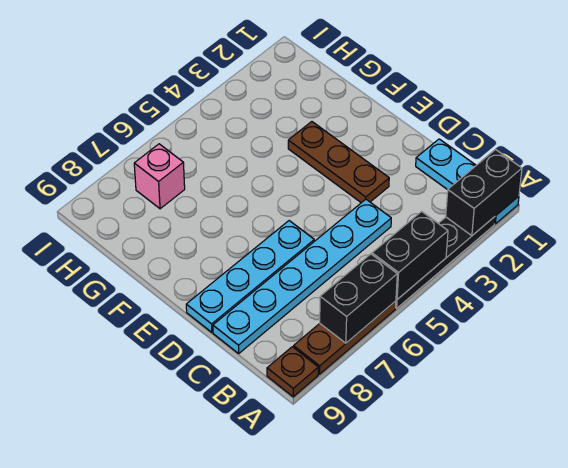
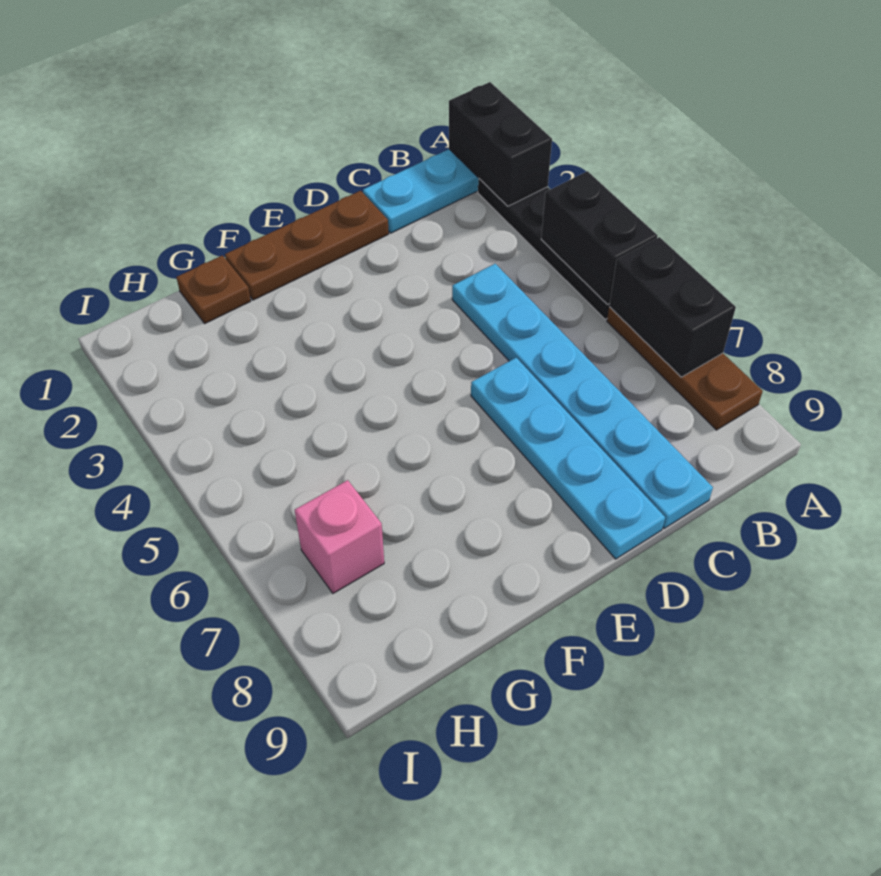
brown 1x1 plate [267,347,318,397] -> brown 1x1 plate moved to [177,255,251,323]
brown 1x3 plate [288,122,389,203] -> brown 1x3 plate moved to [225,191,389,300]

